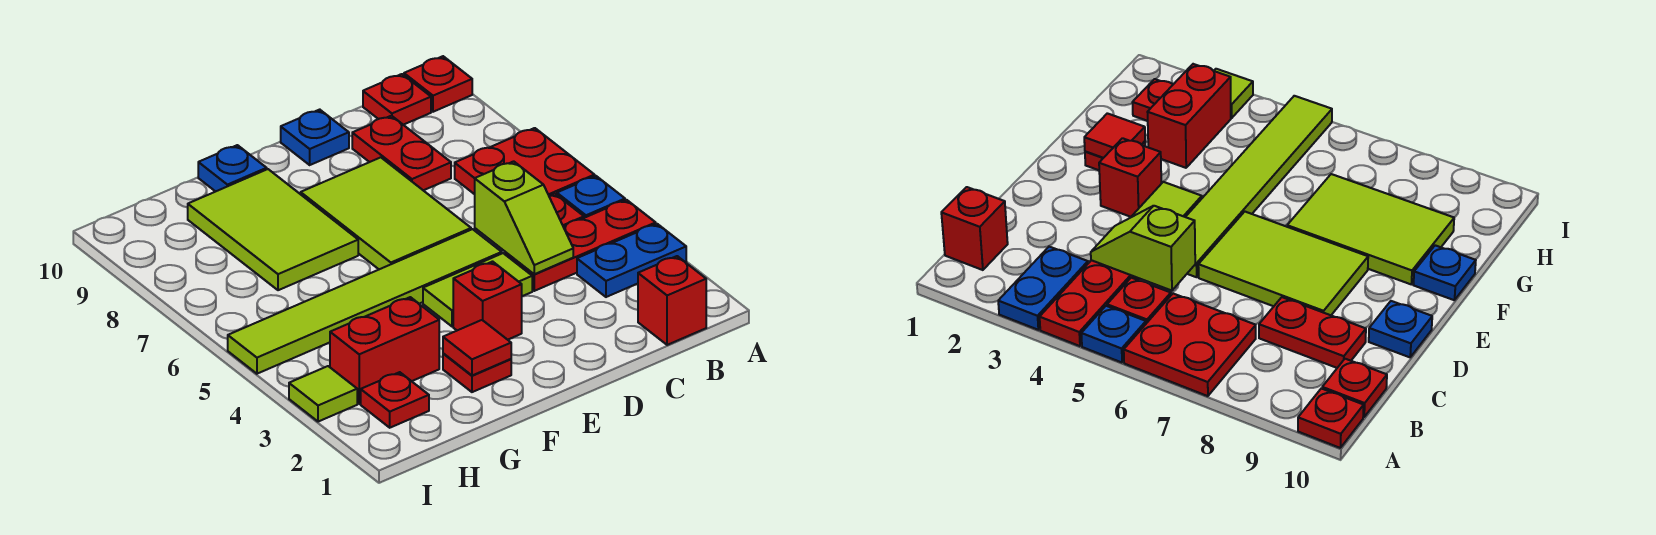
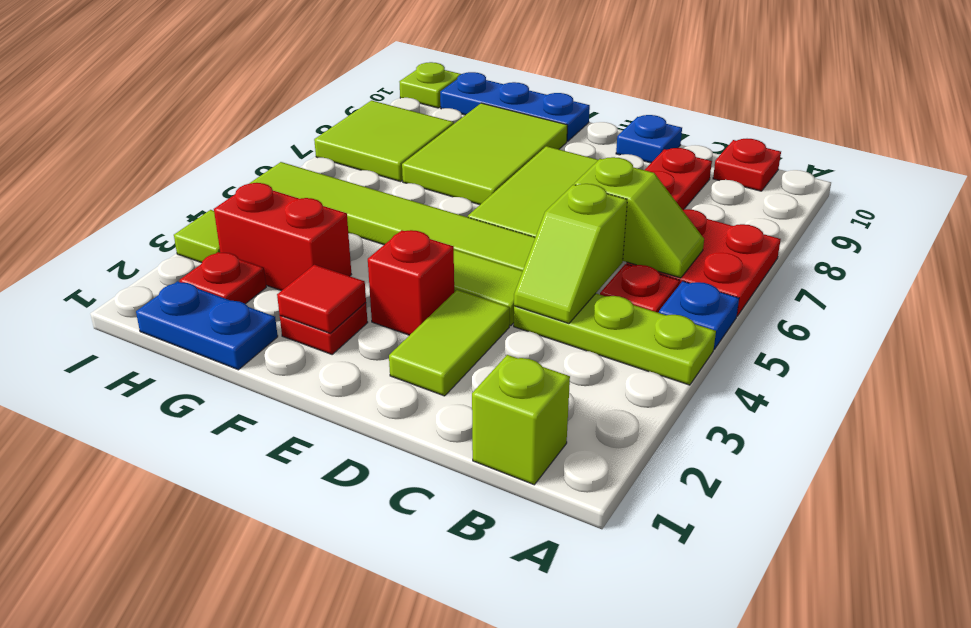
blue 1x2 plate [577,224,686,297] -> blue 1x2 plate moved to [136,281,278,370]
red 1x3 plate [505,200,656,291] -> lime 1x3 plate [514,293,716,385]
red 1x1 plate [404,56,472,112] -> none
red 1x1 brick [638,256,706,345] -> lime 1x1 brick [472,355,570,485]
none -> lime 1x2 slope [574,157,704,278]
none -> lime 1x2 tile [389,290,510,396]
blue 1x1 plate [198,145,267,192] -> blue 1x3 plate [440,72,590,141]
none -> lime 2x2 tile [314,100,454,182]
none -> lime 1x1 plate [399,62,461,108]

